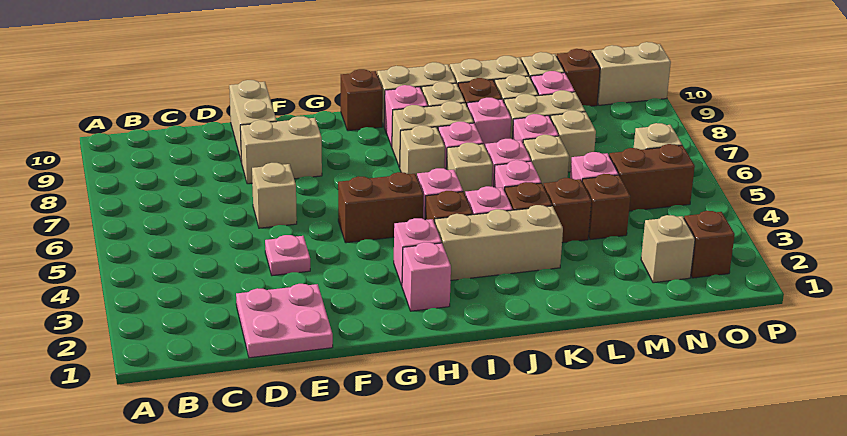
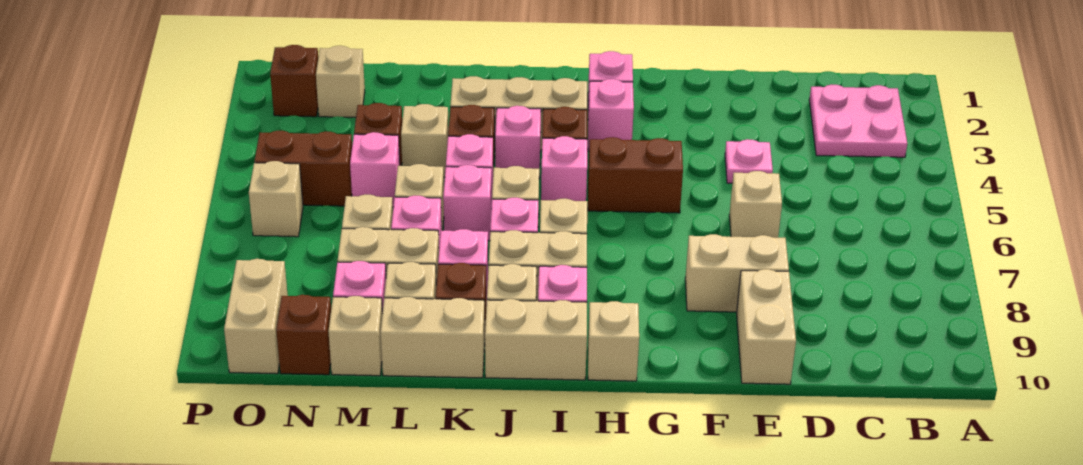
pink 2x2 plate [236,284,333,358] -> pink 2x2 plate moved to [809,84,907,157]
brown 1x1 brick [341,69,383,131] -> tan 1x1 brick [588,301,639,381]
brown 1x1 brick [544,178,591,243] -> tan 1x1 brick [401,104,449,177]
tan 1x2 brick [592,42,671,105] -> tan 1x2 brick turned to [224,259,288,374]

